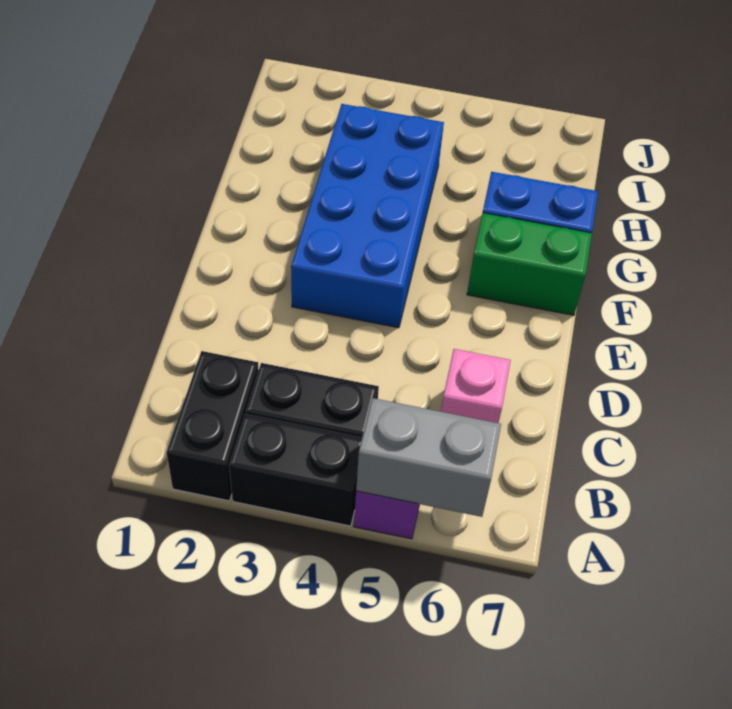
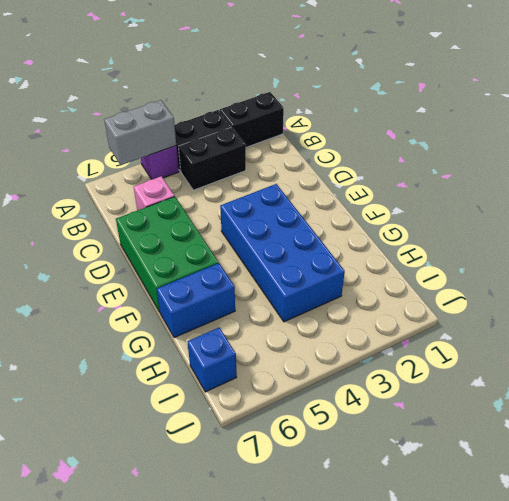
black 1x2 brick [167,351,259,501] -> black 1x2 brick turned to [220,92,284,147]
green 1x2 brick [467,213,592,315] -> green 2x3 brick [116,196,218,312]
none -> blue 1x1 brick [188,327,237,392]

